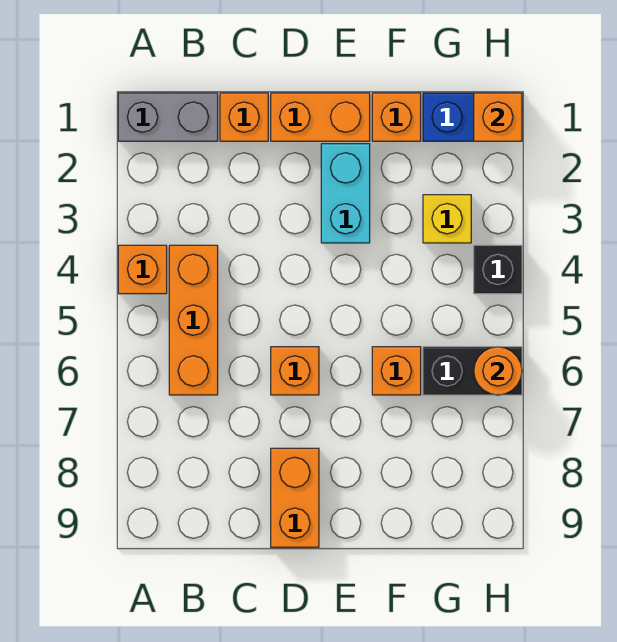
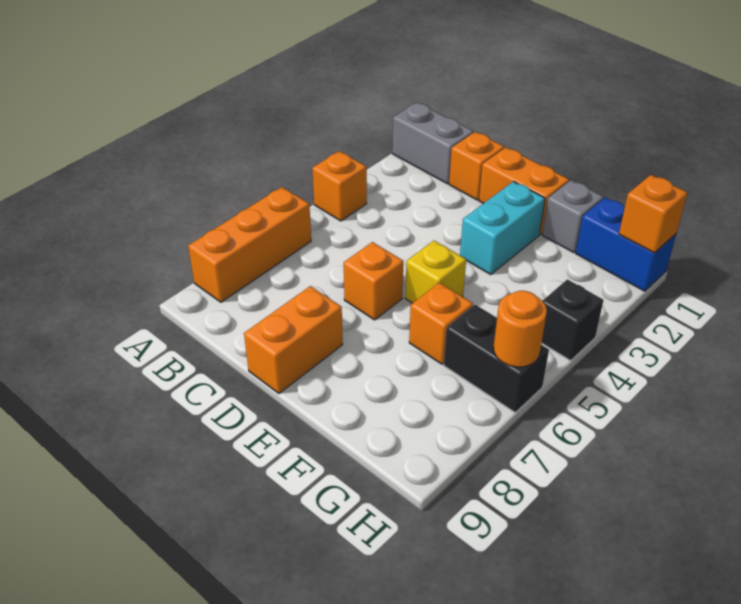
orange 1x3 brick [169,245,218,395] -> orange 1x3 brick moved to [188,187,311,302]
orange 1x1 brick [372,93,421,141] -> grey 1x1 brick [542,180,603,253]
yellow 1x1 brick [423,195,471,243] -> yellow 1x1 brick moved to [405,241,466,303]

